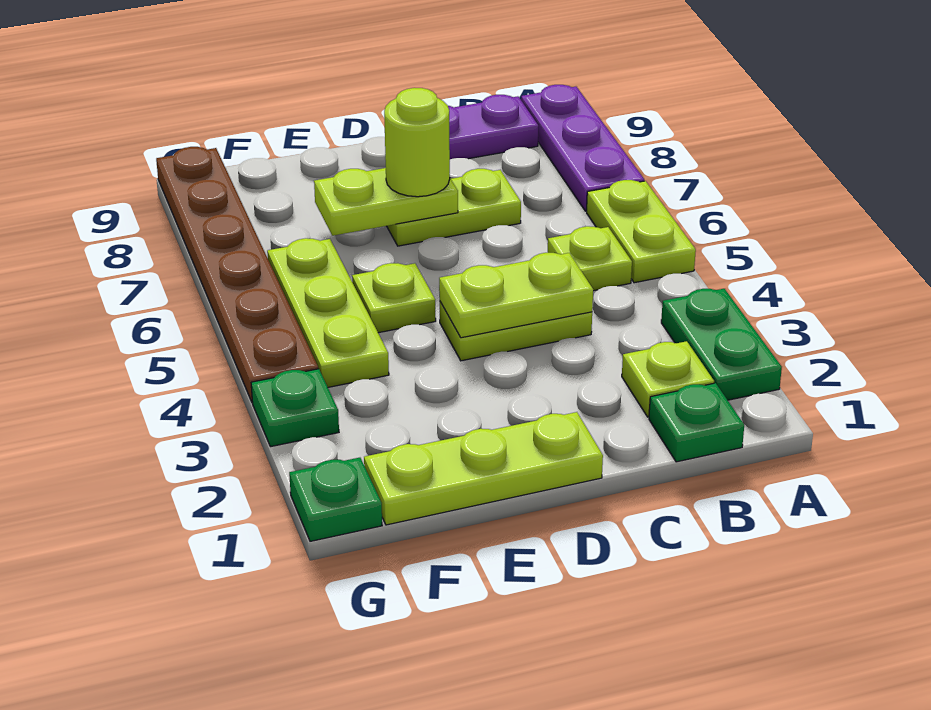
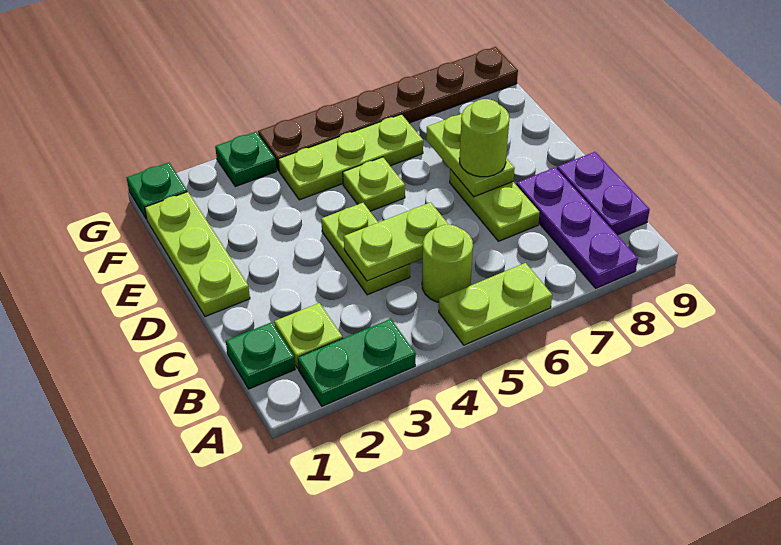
purple 1x3 plate [521,85,644,211] -> purple 1x3 plate turned to [516,167,638,288]
lime 1x1 plate [548,226,632,291] -> lime 1x1 round brick [422,225,473,302]
lime 1x2 plate [439,253,593,338] -> lime 1x2 plate turned to [344,202,449,281]

